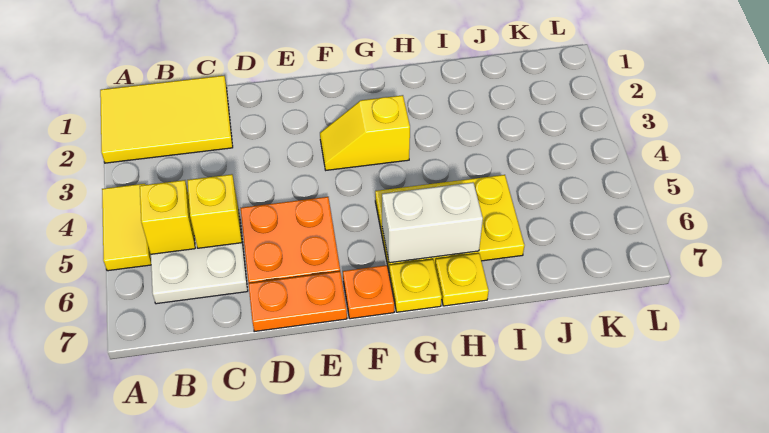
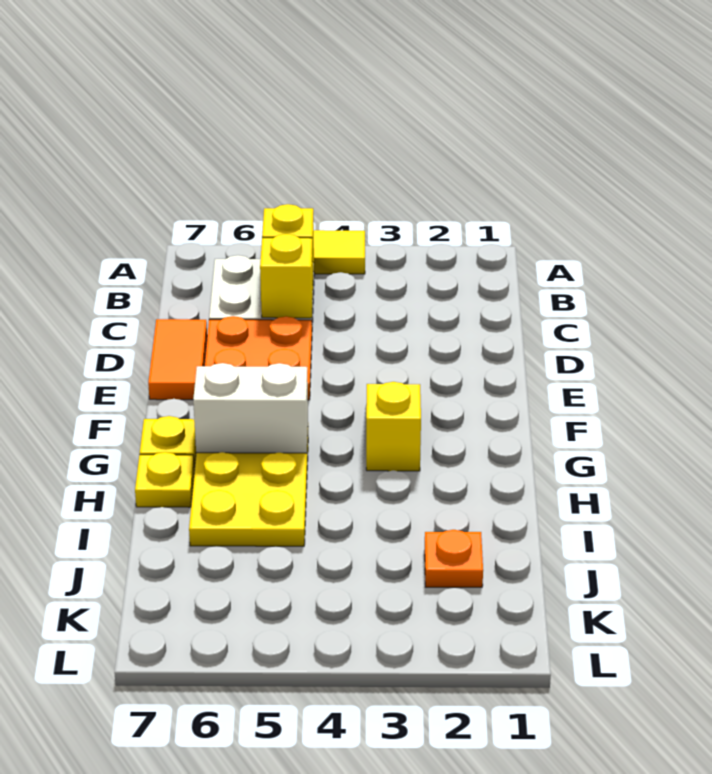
yellow 2x3 tile [100,76,233,163] -> none
orange 1x2 plate [248,271,347,332] -> orange 1x2 tile [148,319,207,400]
orange 1x1 plate [343,265,394,319] -> orange 1x1 plate moved to [425,530,483,587]
white 1x2 brick [382,182,483,263] -> white 1x2 brick turned to [193,363,308,453]

